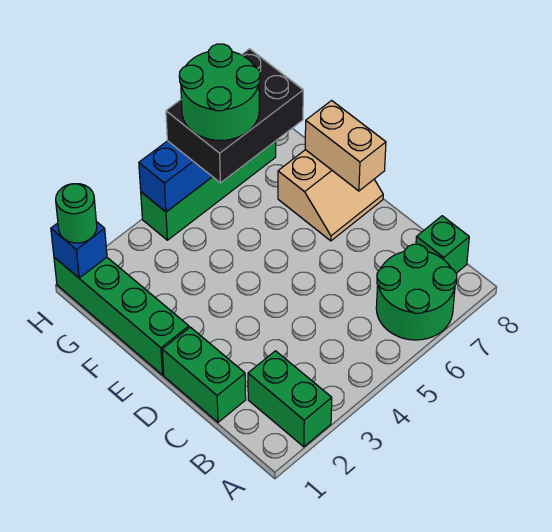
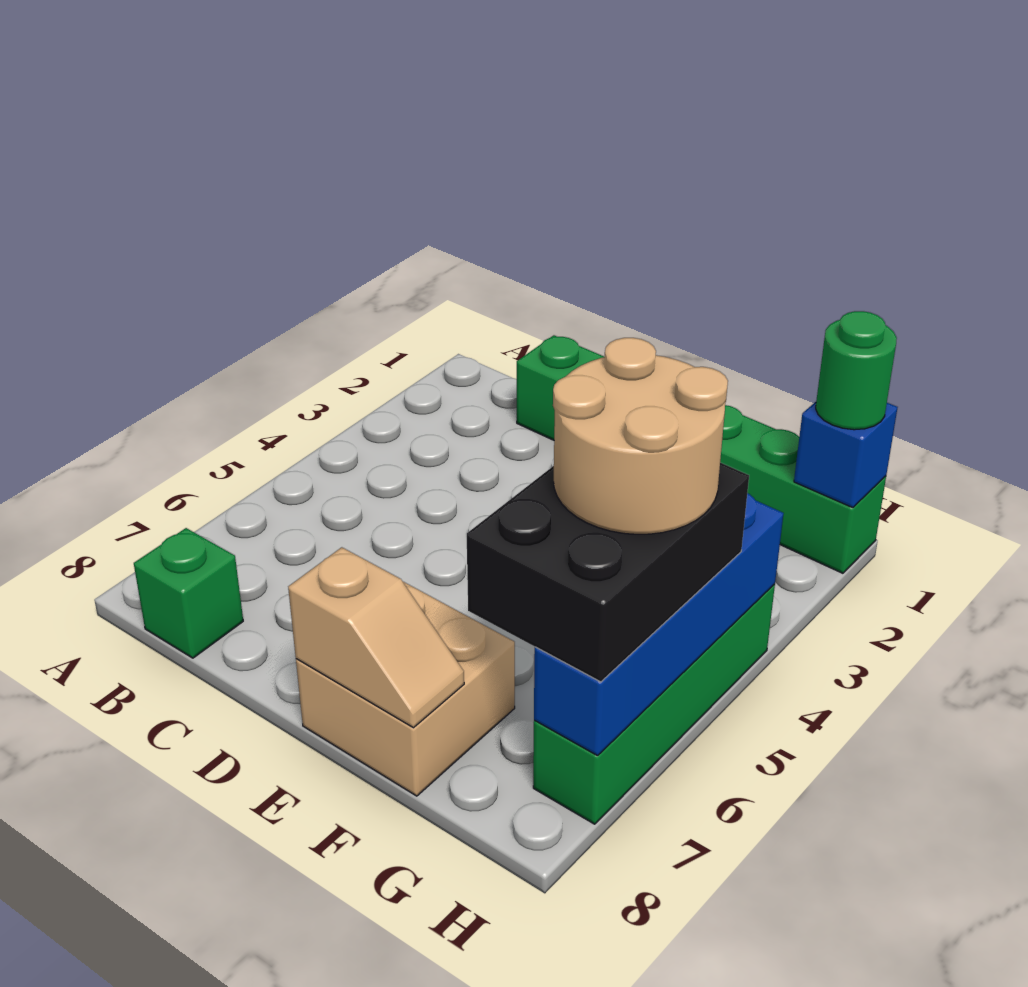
green 1x2 brick [248,351,332,447] -> none
green 2x2 round brick [376,244,457,340] -> none
tan 2x2 slope [278,150,383,241] -> tan 2x2 brick [296,582,515,796]
tan 1x2 brick [305,101,386,191] -> tan 1x2 slope [288,547,464,728]
green 2x2 round brick [179,44,260,141] -> tan 2x2 round brick [553,338,728,534]

